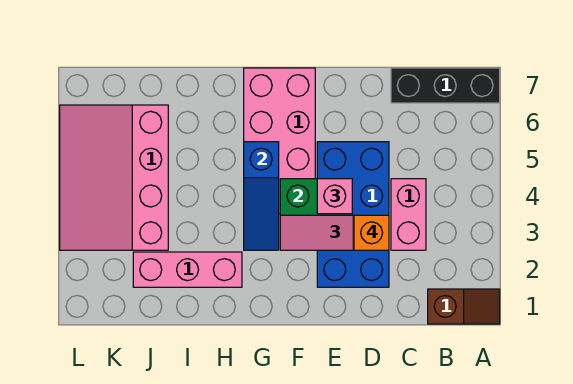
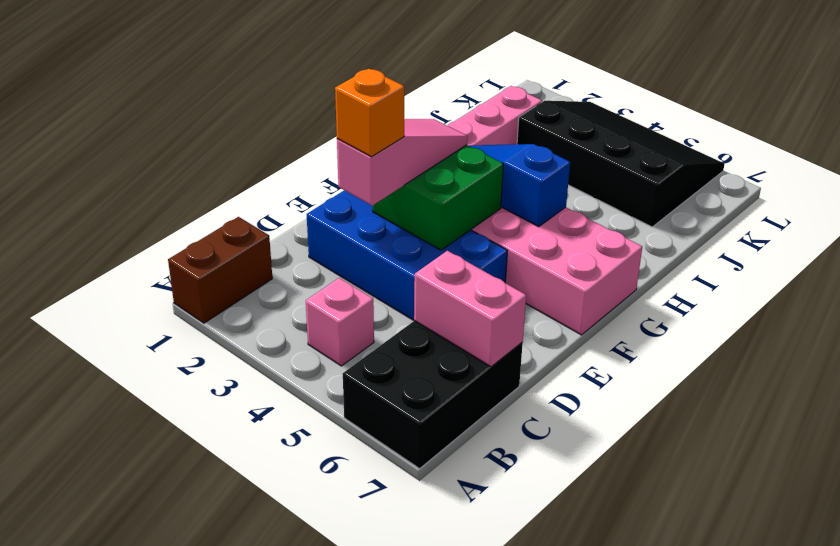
brown 1x2 slope [428,289,500,324] -> brown 1x2 brick [168,217,272,323]
black 1x3 brick [391,68,500,103] -> black 2x3 brick [343,321,523,469]
pink 1x2 brick [391,179,426,250] -> pink 1x2 brick moved to [414,251,526,367]
pink 1x1 brick [317,179,352,214] -> pink 1x1 brick moved to [306,278,374,366]
pink 3x4 slope [60,105,168,250] -> black 3x4 slope [517,101,724,227]

